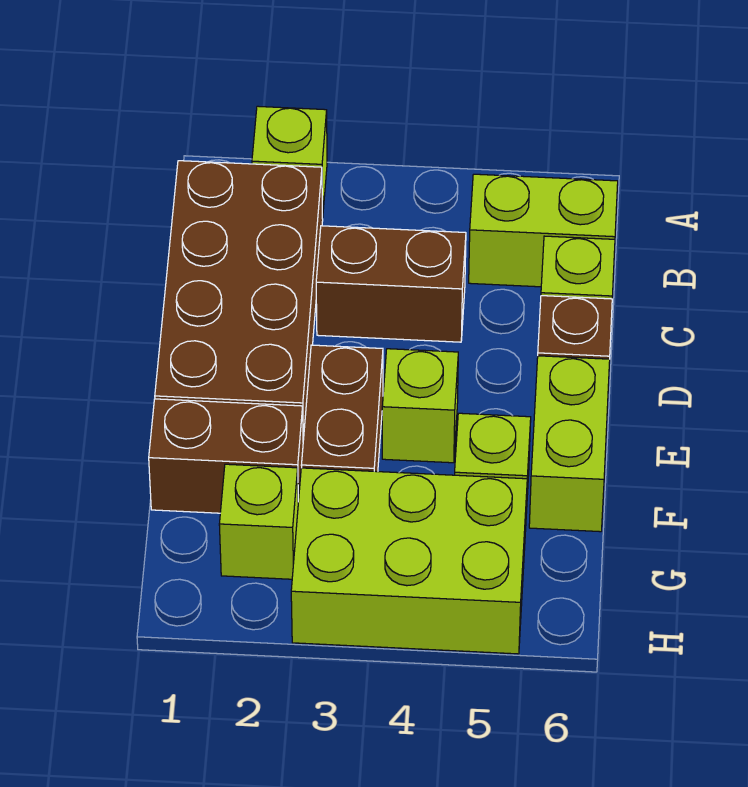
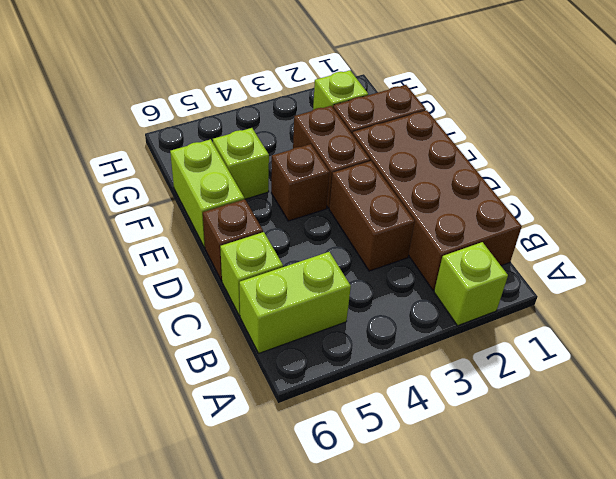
brown 1x2 brick [316,226,466,342] -> brown 1x2 brick turned to [329,161,415,271]
lime 1x1 brick [382,349,458,463] -> brown 1x1 brick [271,144,329,221]
lime 2x3 brick [291,468,527,654] -> none

